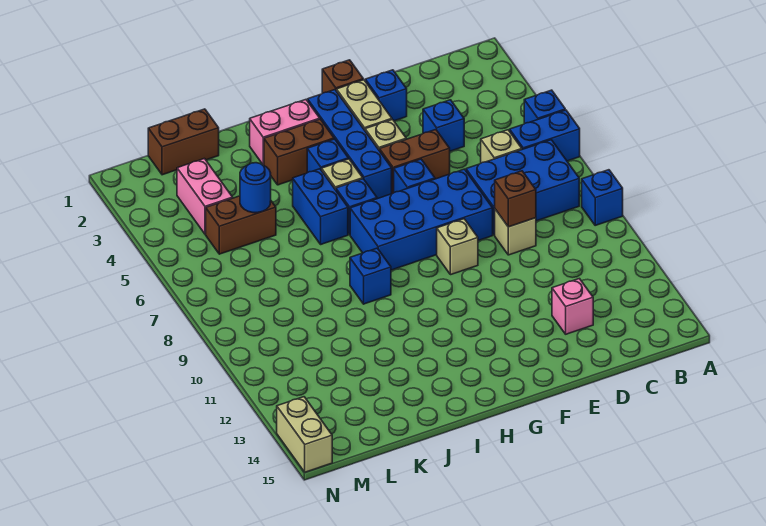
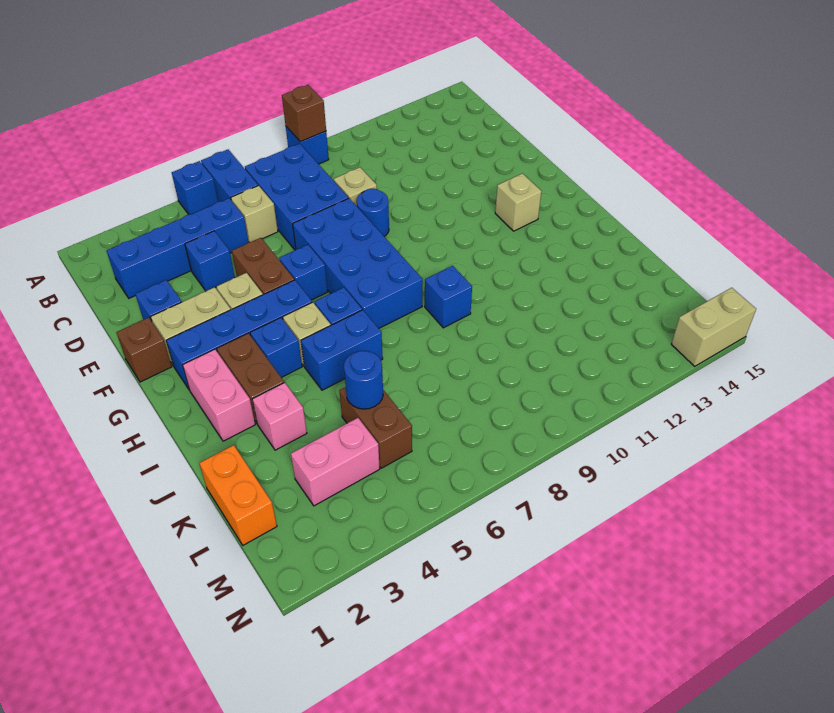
none -> blue 1x4 brick [107,198,249,298]
brown 1x1 brick [495,171,536,227] -> brown 1x1 brick moved to [282,85,326,142]
pink 1x1 brick [552,279,593,334] -> pink 1x1 brick moved to [252,383,307,450]
none -> blue 1x1 round brick [357,188,389,237]
tan 1x1 brick [437,219,478,275] -> tan 1x1 brick moved to [495,173,542,231]
brown 1x2 brick [148,109,219,175] -> orange 1x2 brick [199,445,277,545]

